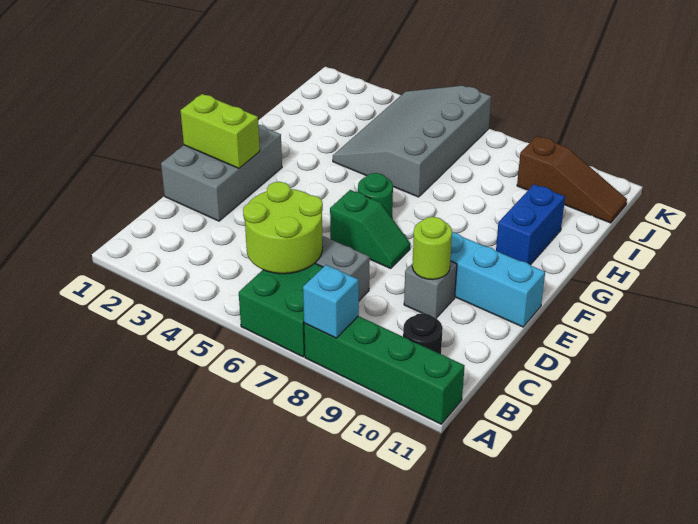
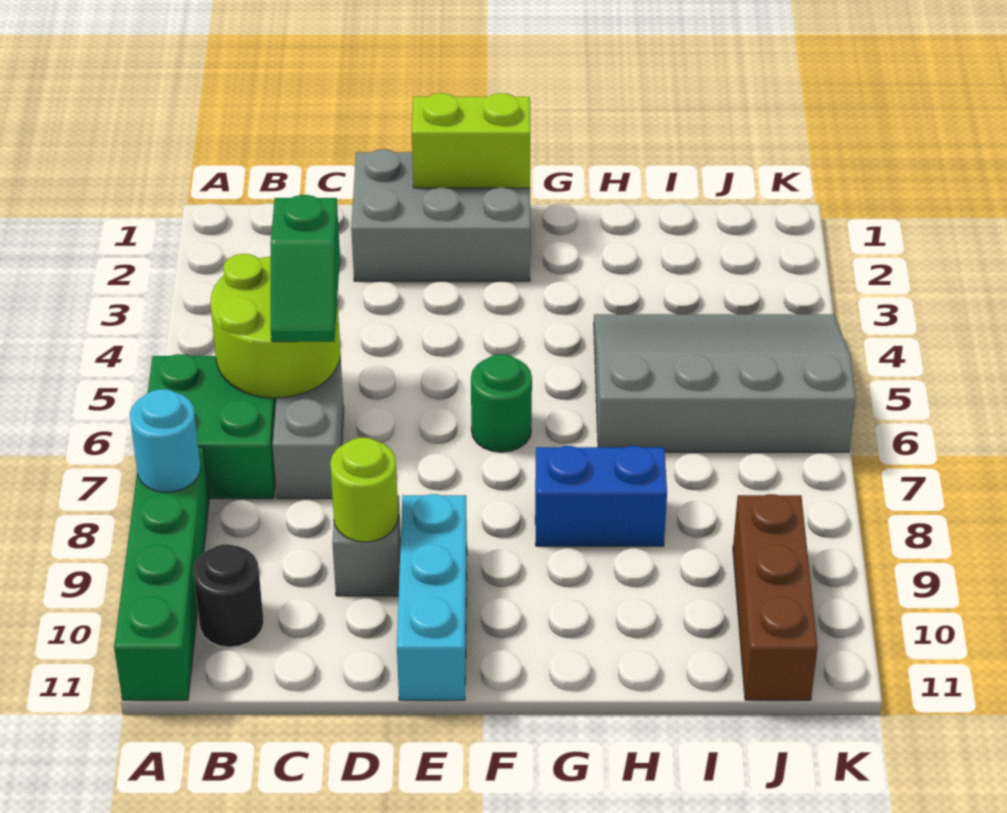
cyan 1x1 brick [303,265,359,338] -> cyan 1x1 round brick [130,389,201,492]
lime 1x2 brick [180,94,260,168] -> lime 1x2 brick turned to [412,93,530,188]
green 1x2 slope [330,190,410,269] -> green 1x2 slope moved to [271,195,340,342]
blue 1x2 brick [496,184,565,265] -> blue 1x2 brick moved to [535,446,667,546]
brown 1x3 slope [517,136,627,223] -> brown 1x3 brick [733,494,818,700]

